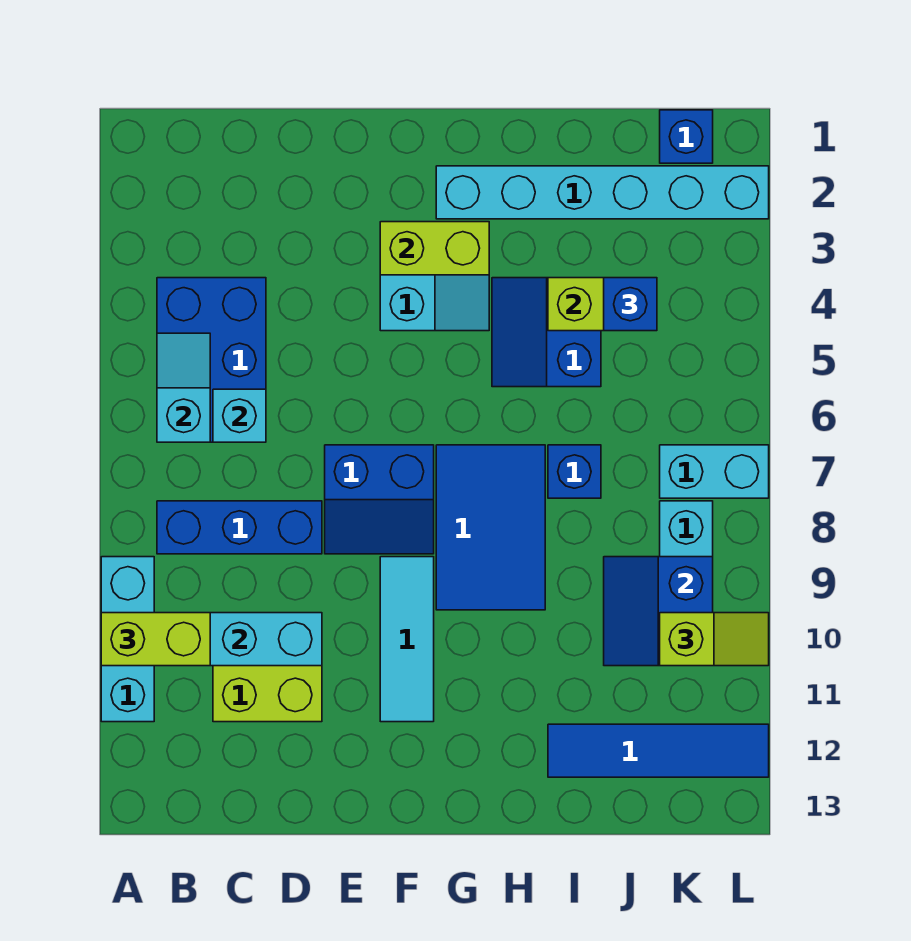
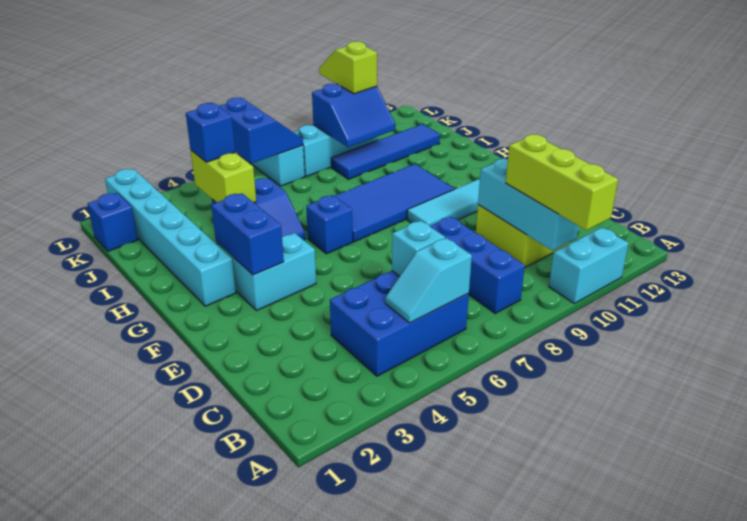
cyan 1x3 brick [101,557,154,722] -> cyan 1x2 brick [549,228,629,303]
lime 1x2 brick [101,613,210,666] -> lime 1x3 brick [506,134,618,230]
blue 2x2 slope [325,445,434,554] -> blue 2x2 slope moved to [219,98,303,163]
lime 1x2 brick [380,222,489,275] -> blue 1x2 brick [211,193,284,275]
blue 2x3 tile [436,445,545,610] -> blue 2x4 tile [335,164,454,242]
blue 1x1 brick [548,445,601,498] -> blue 1x1 brick moved to [306,195,353,254]
blue 1x4 tile [548,724,769,777] -> blue 1x4 tile turned to [331,124,440,179]

